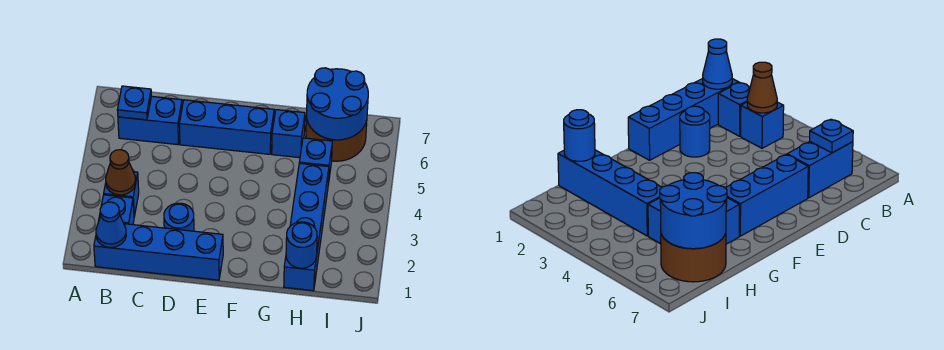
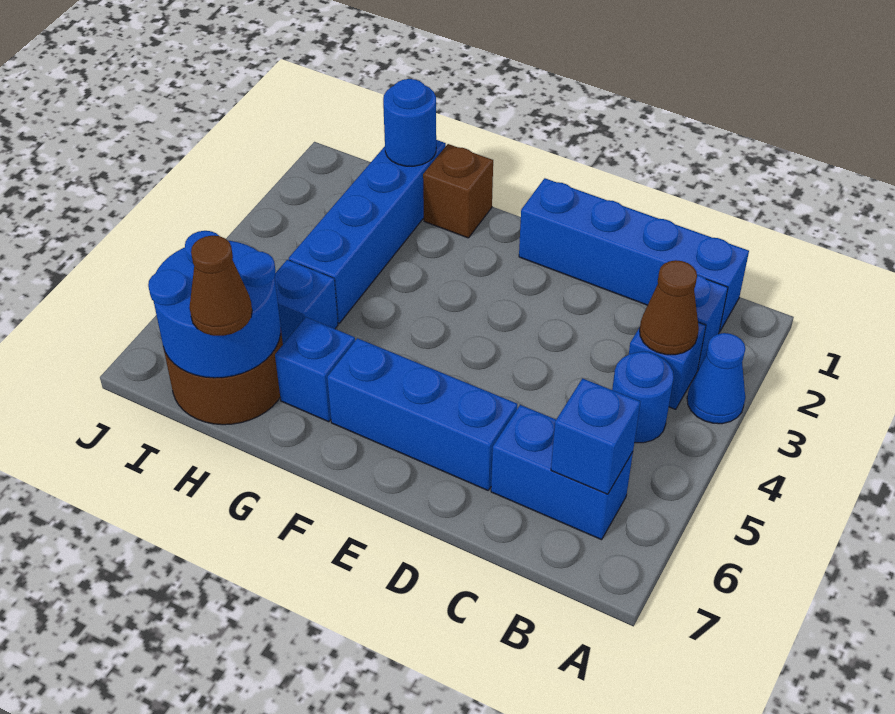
blue 1x1 cone [96,202,126,247] -> blue 1x1 cone moved to [687,333,745,424]
blue 1x1 plate [117,86,151,120] -> blue 1x1 brick [551,378,640,494]
blue 1x1 round brick [164,203,194,231] -> blue 1x1 round brick moved to [612,352,674,443]
none -> brown 1x1 brick [423,144,493,238]
none -> brown 1x1 cone [189,236,252,336]

